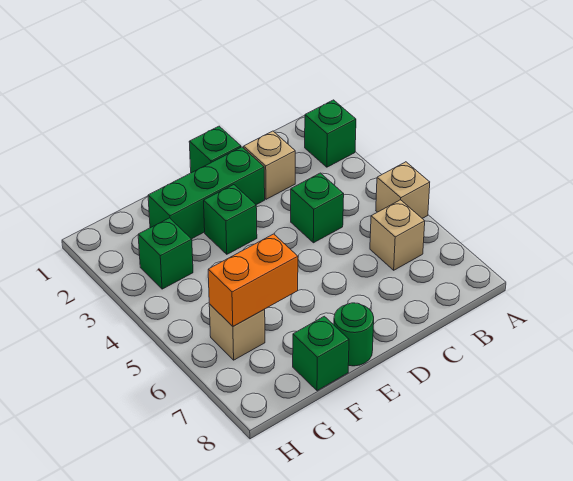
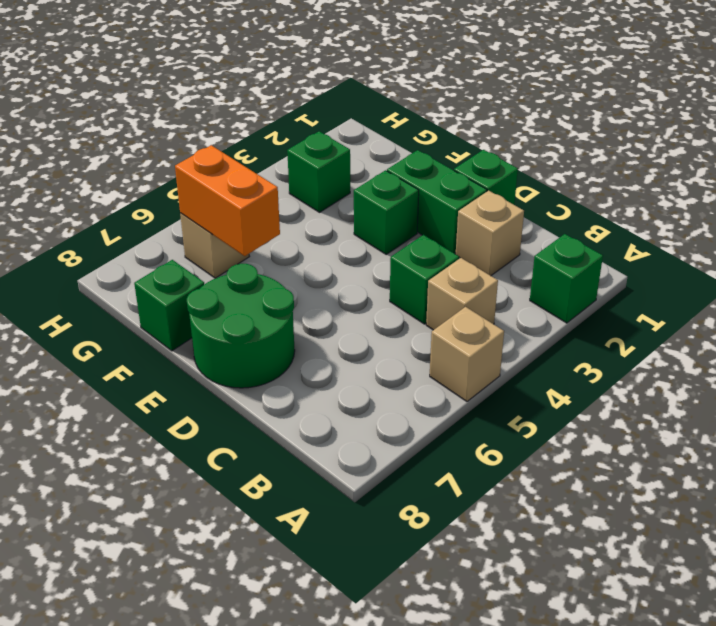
tan 1x1 brick [370,200,425,270] -> tan 1x1 brick moved to [426,258,498,330]
green 1x3 brick [148,147,265,239] -> green 1x2 brick [387,150,487,254]
green 1x1 round brick [334,303,374,366] -> green 2x2 round brick [187,264,295,388]

